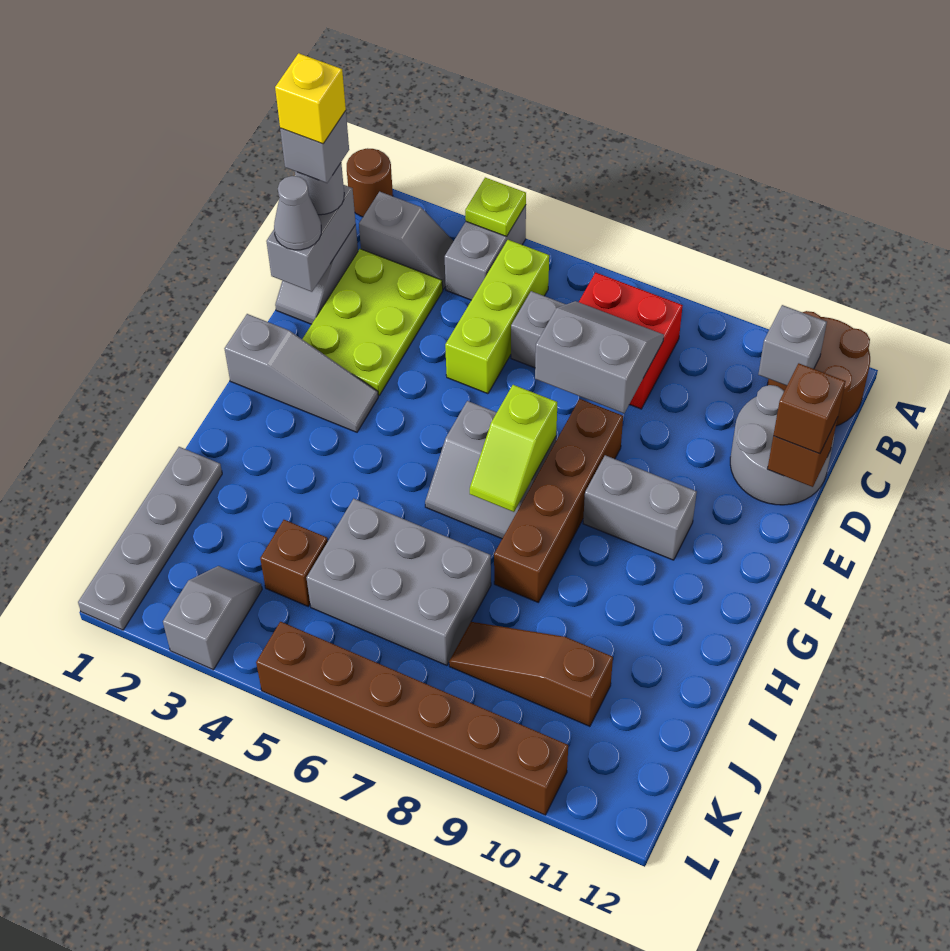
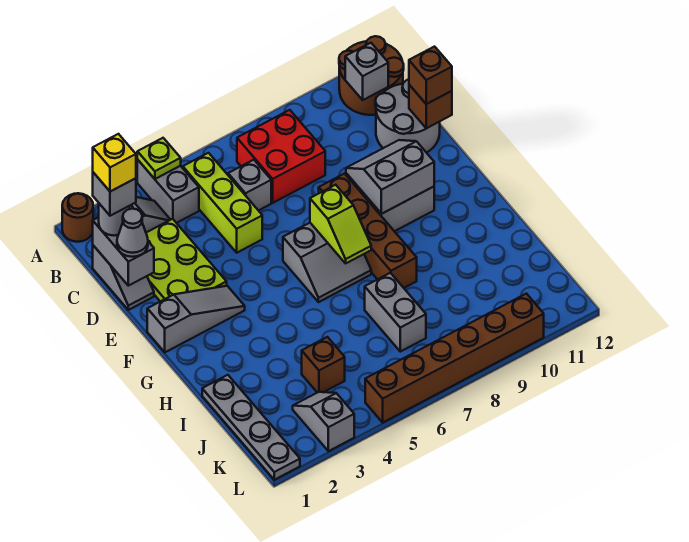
grey 2x2 slope [535,301,664,413] -> grey 2x2 slope moved to [346,140,434,214]
grey 2x3 brick [307,499,491,665] -> grey 1x2 brick [365,273,426,352]
brown 1x3 slope [449,622,613,726] -> none

